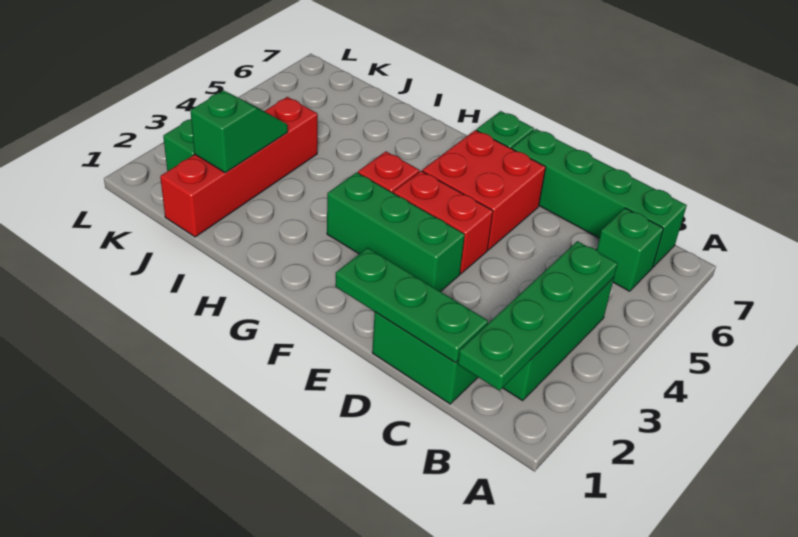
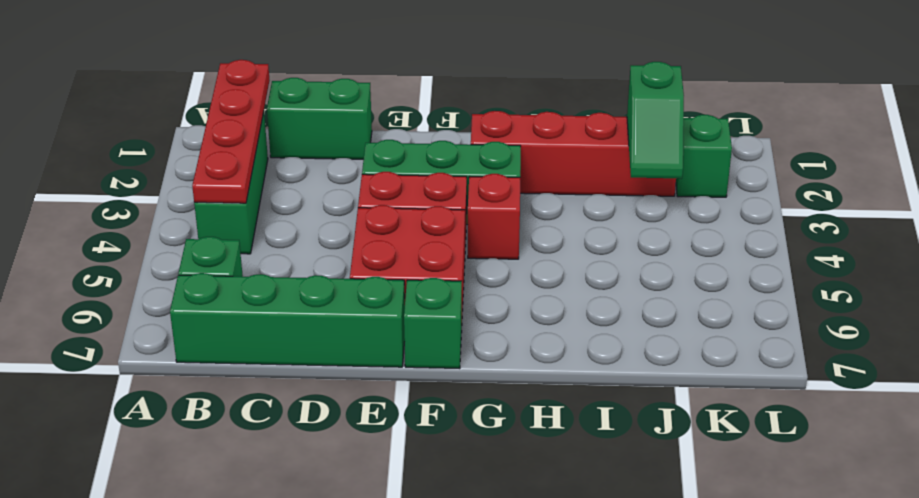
green 1x4 plate [458,241,618,391] -> red 1x4 plate [192,60,270,203]
green 1x3 plate [335,248,488,363] -> none
red 1x4 brick [160,97,318,237] -> red 1x4 brick turned to [471,111,676,196]

